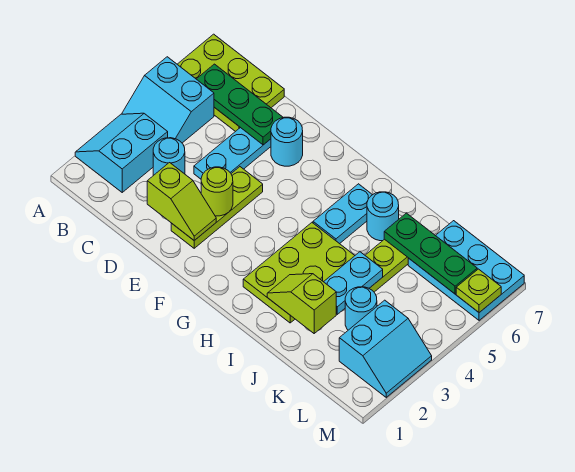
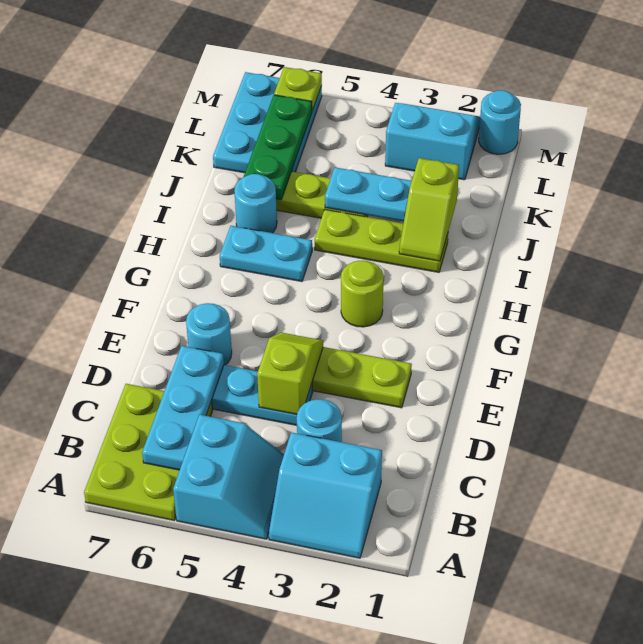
green 1x3 plate [197,64,283,145] -> cyan 1x3 plate [142,346,224,470]
lime 1x2 slope [147,163,216,240] -> lime 1x2 slope moved to [257,333,323,415]
lime 1x1 round brick [201,167,233,216] -> lime 1x1 round brick moved to [341,261,384,327]
lime 2x3 plate [243,223,355,323] -> lime 1x3 plate [315,210,448,272]
cyan 1x1 round brick [345,287,377,330] -> cyan 1x1 round brick moved to [479,90,521,154]

